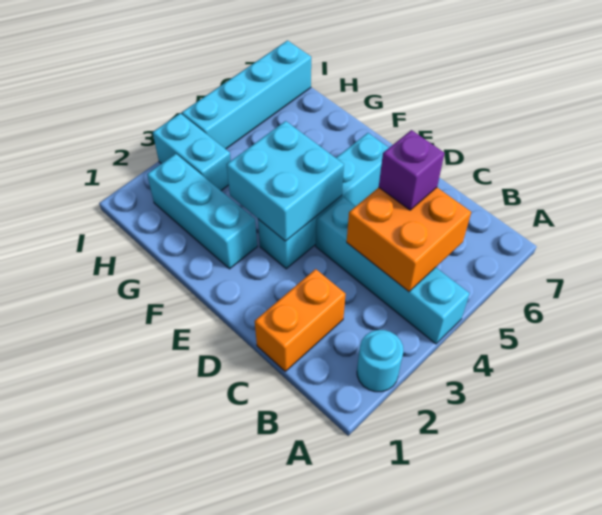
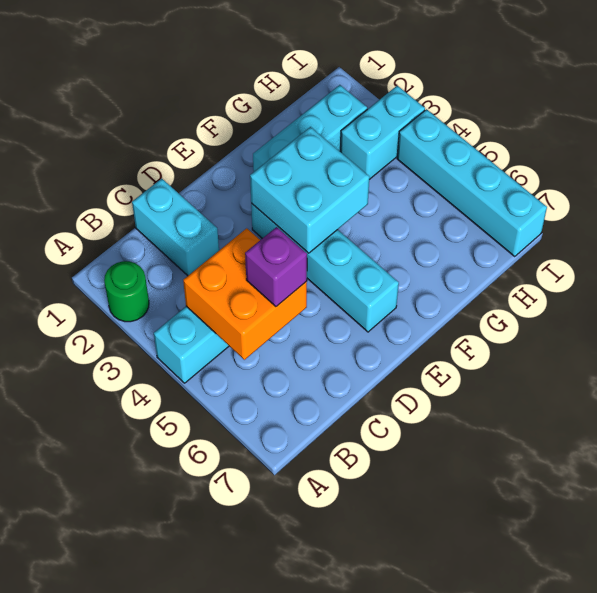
cyan 1x1 round brick [357,330,403,392] -> green 1x1 round brick [104,261,149,322]
orange 1x2 brick [255,269,346,371] -> cyan 1x2 brick [132,179,219,276]

